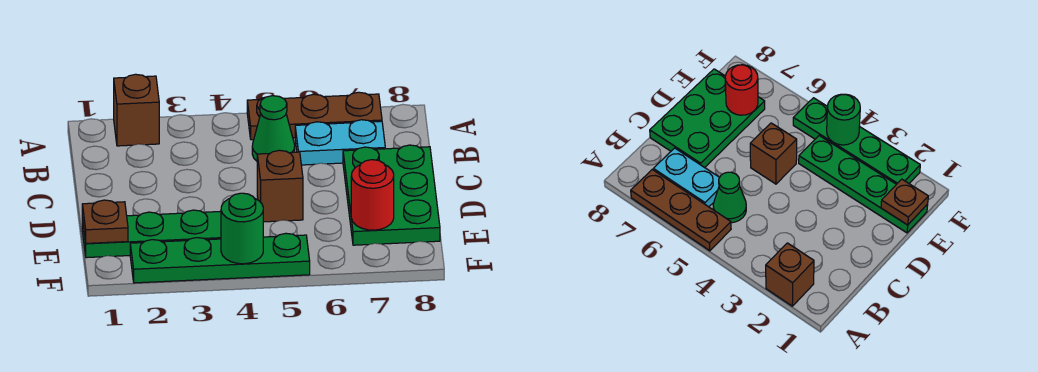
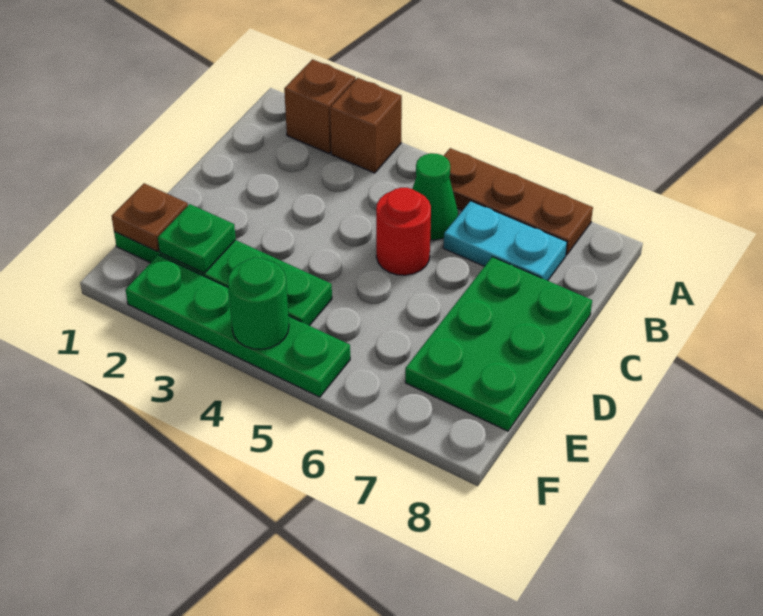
brown 1x1 brick [257,150,303,222] -> brown 1x1 brick moved to [330,78,402,173]
none -> green 1x1 plate [158,204,236,273]
red 1x1 round brick [351,160,394,230] -> red 1x1 round brick moved to [376,188,431,275]

